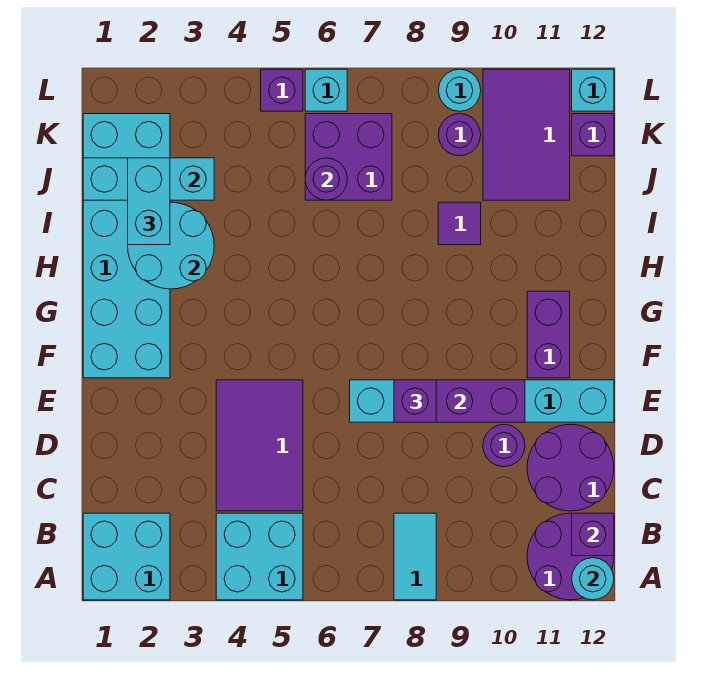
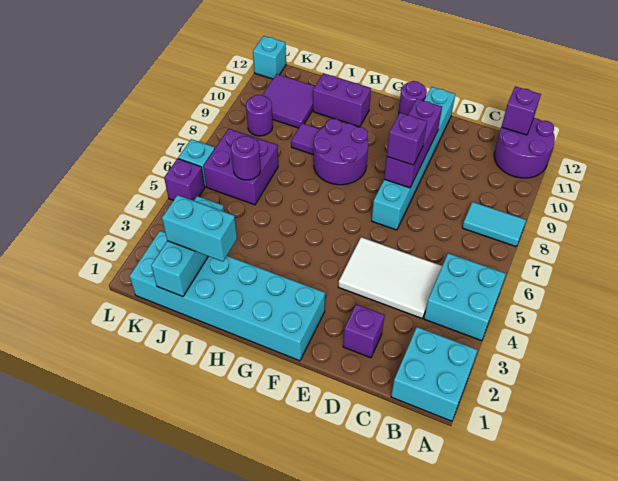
cyan 1x1 round brick [572,558,614,600] -> none
purple 2x3 tile [216,380,303,511] -> white 2x3 tile [338,237,442,318]
purple 2x2 round brick [527,424,614,511] -> purple 2x2 round brick moved to [314,119,368,185]
purple 1x1 round brick [483,425,525,467] -> purple 1x1 round brick moved to [399,81,427,115]
purple 1x2 brick [527,291,570,378] -> purple 1x2 brick moved to [313,73,371,127]
cyan 2x2 round brick [128,202,214,289] -> none
purple 2x3 tile [483,69,570,200] -> purple 2x2 tile [263,74,315,128]
purple 1x1 brick [572,114,614,156] -> purple 1x1 brick moved to [343,304,384,358]
cyan 1x1 round brick [438,69,481,111] -> none

